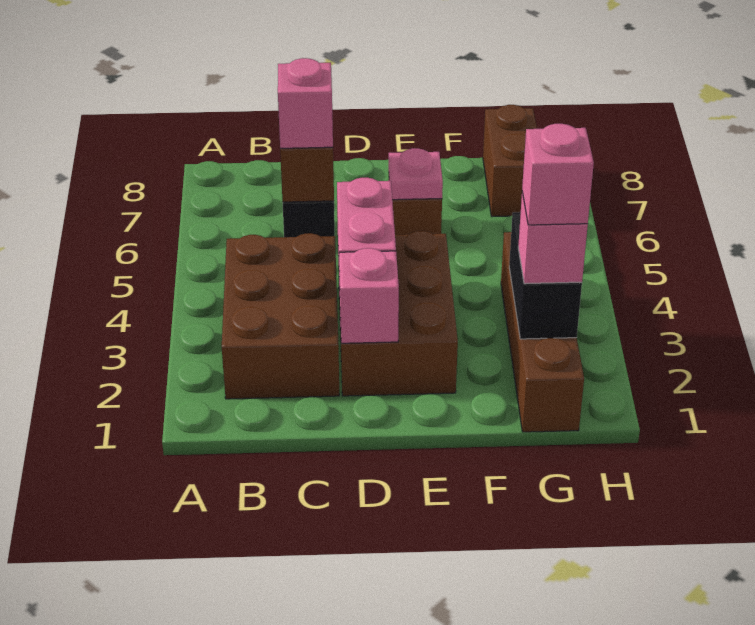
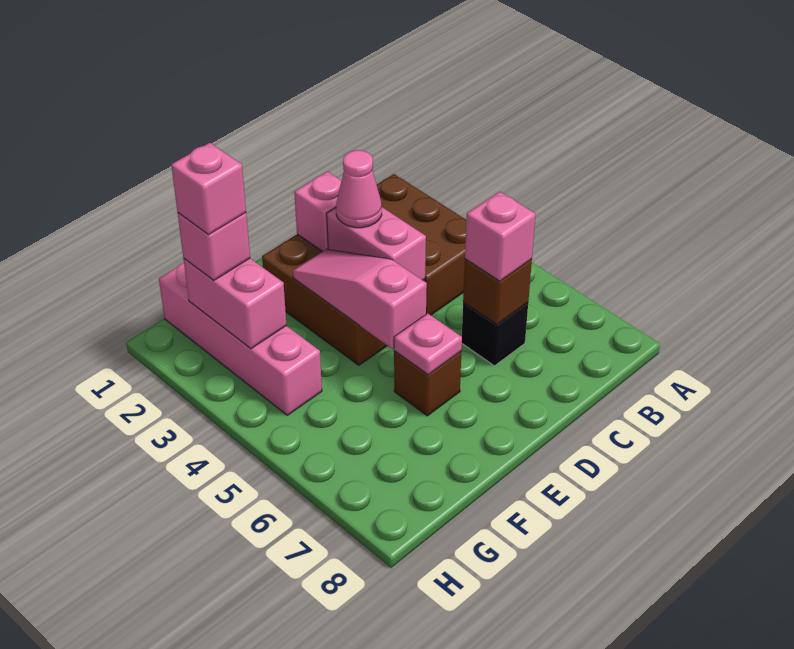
none -> pink 1x1 cone [336,150,382,228]
none -> pink 1x3 slope [293,249,427,349]
brown 1x4 brick [501,232,584,432] -> pink 1x4 brick [159,263,322,415]
black 1x2 brick [509,212,582,339] -> pink 1x2 brick [184,258,286,349]
brown 1x2 brick [483,105,537,217] -> none

